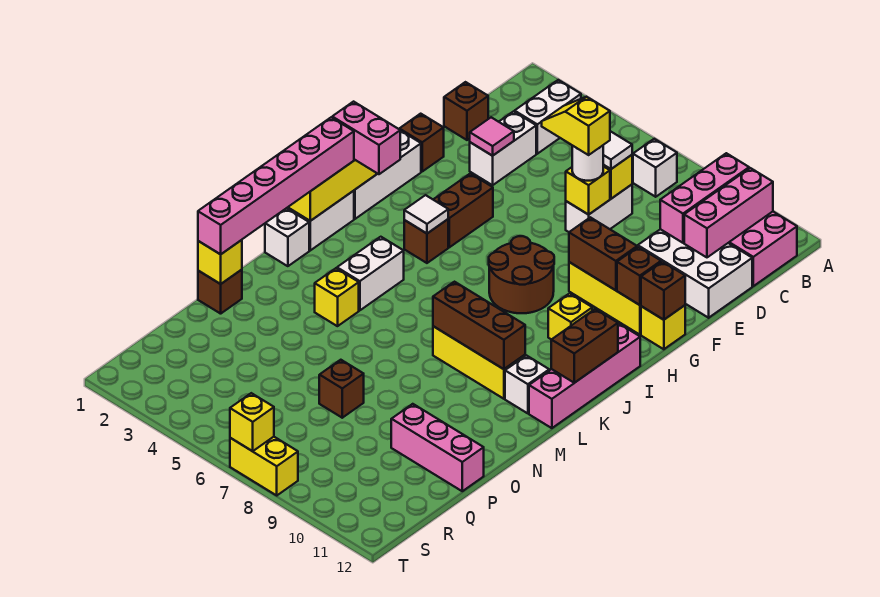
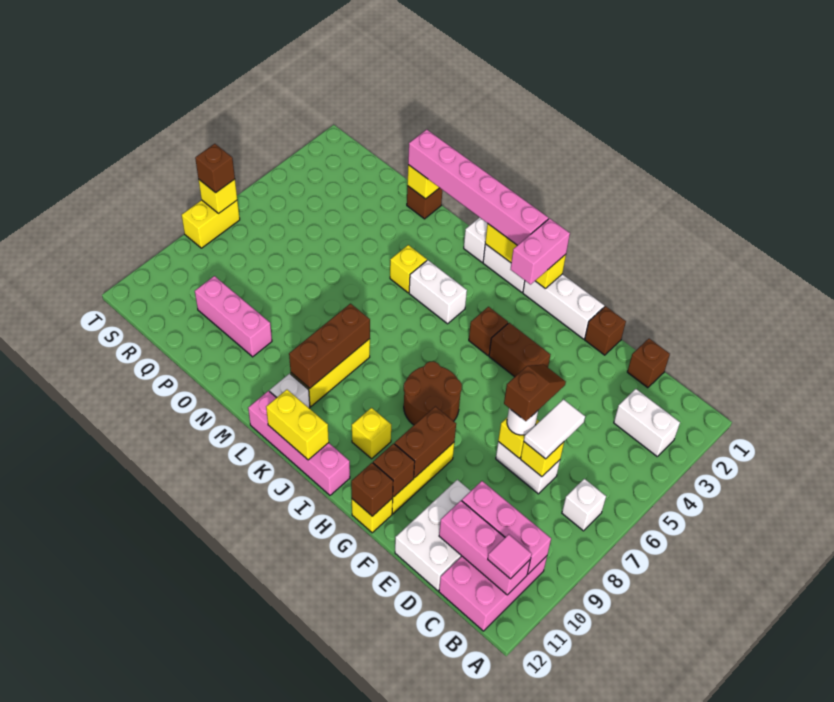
white 1x2 brick [470,112,536,185] -> none
pink 1x1 tile [470,117,514,156] -> pink 1x1 tile moved to [488,534,532,579]
yellow 1x2 slope [542,97,610,155] -> brown 1x2 slope [504,364,566,421]
white 1x1 tile [404,195,448,233] -> none
brown 1x2 brick [551,309,618,383] -> yellow 1x2 brick [266,390,329,460]
brown 1x1 brick [319,360,364,418] -> brown 1x1 brick moved to [195,144,235,193]
pink 1x3 brick [391,404,484,491] -> pink 1x3 brick turned to [195,276,272,357]

